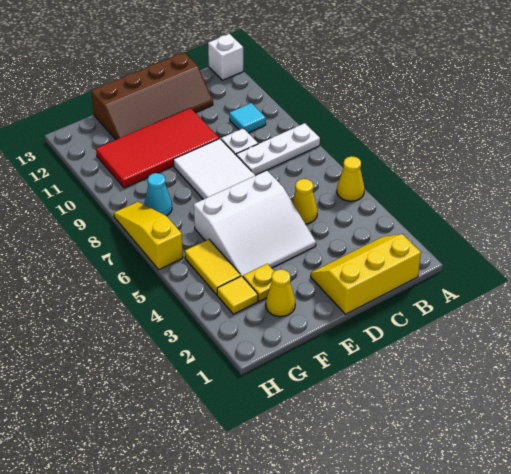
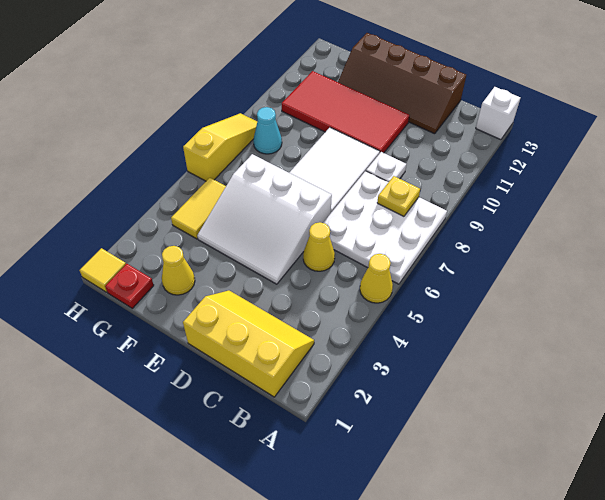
white 1x3 plate [236,123,320,175] -> white 3x3 plate [323,171,447,284]
cyan 1x1 tile [229,103,266,133] -> none
yellow 1x1 plate [243,264,274,301] -> yellow 1x1 plate moved to [377,176,420,216]
none -> red 1x1 plate [105,264,154,308]
yellow 1x1 tile [217,276,258,314] -> yellow 1x1 tile moved to [80,248,126,292]

